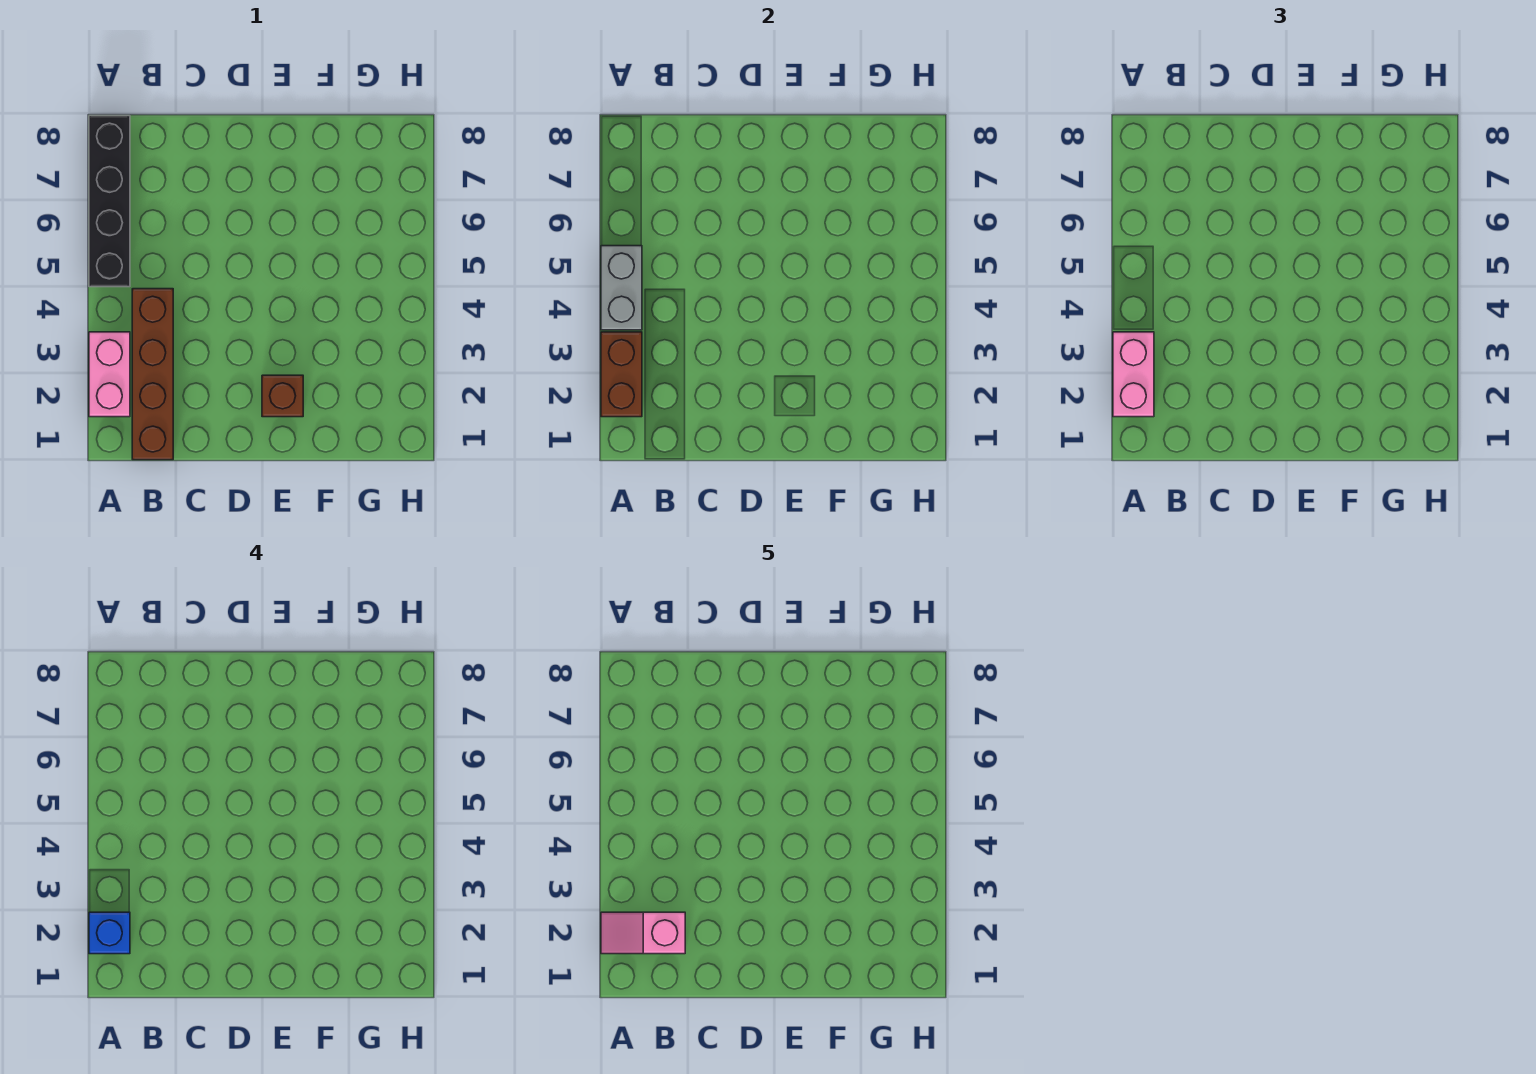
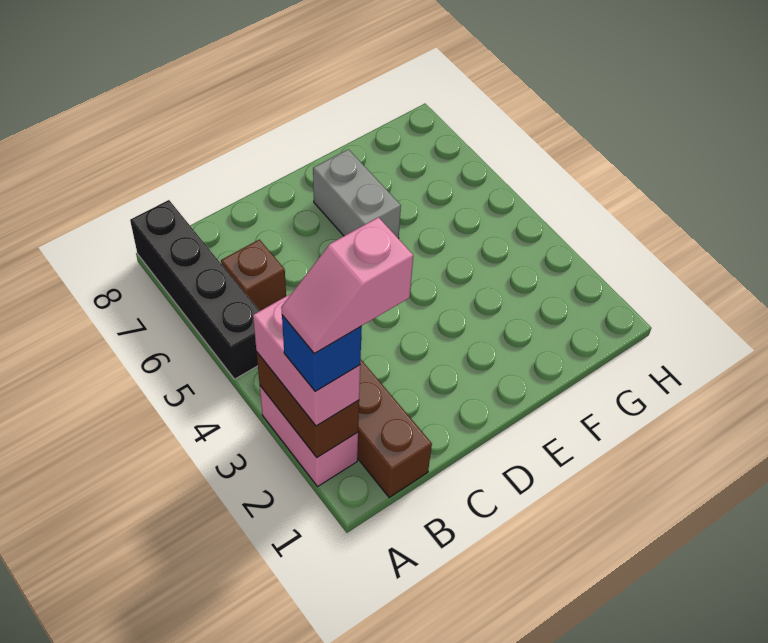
grey 1x2 brick [601,246,642,330] -> grey 1x2 brick moved to [313,149,401,239]
brown 1x1 brick [262,375,303,417] -> brown 1x1 brick moved to [221,239,286,311]

